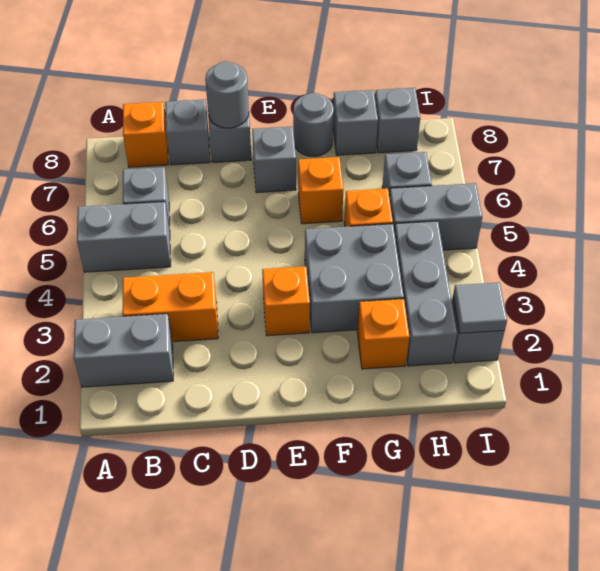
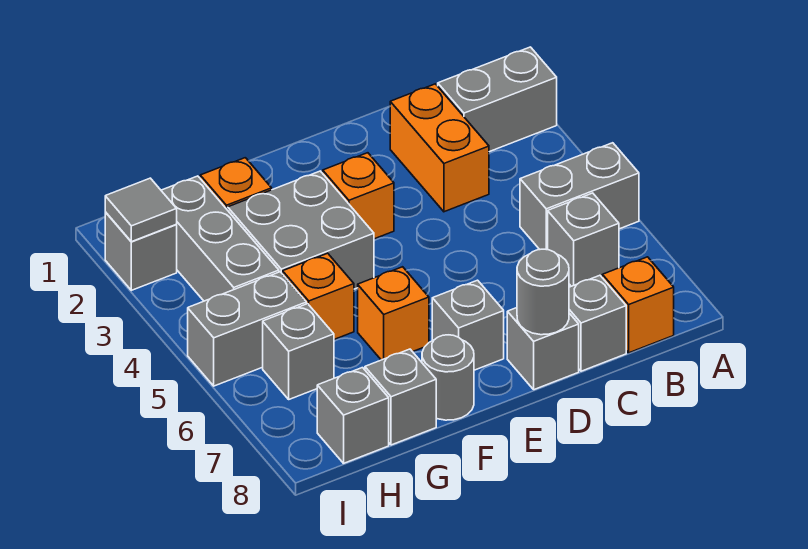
orange 1x2 brick [123,272,218,342] -> orange 1x2 brick turned to [390,84,489,212]

